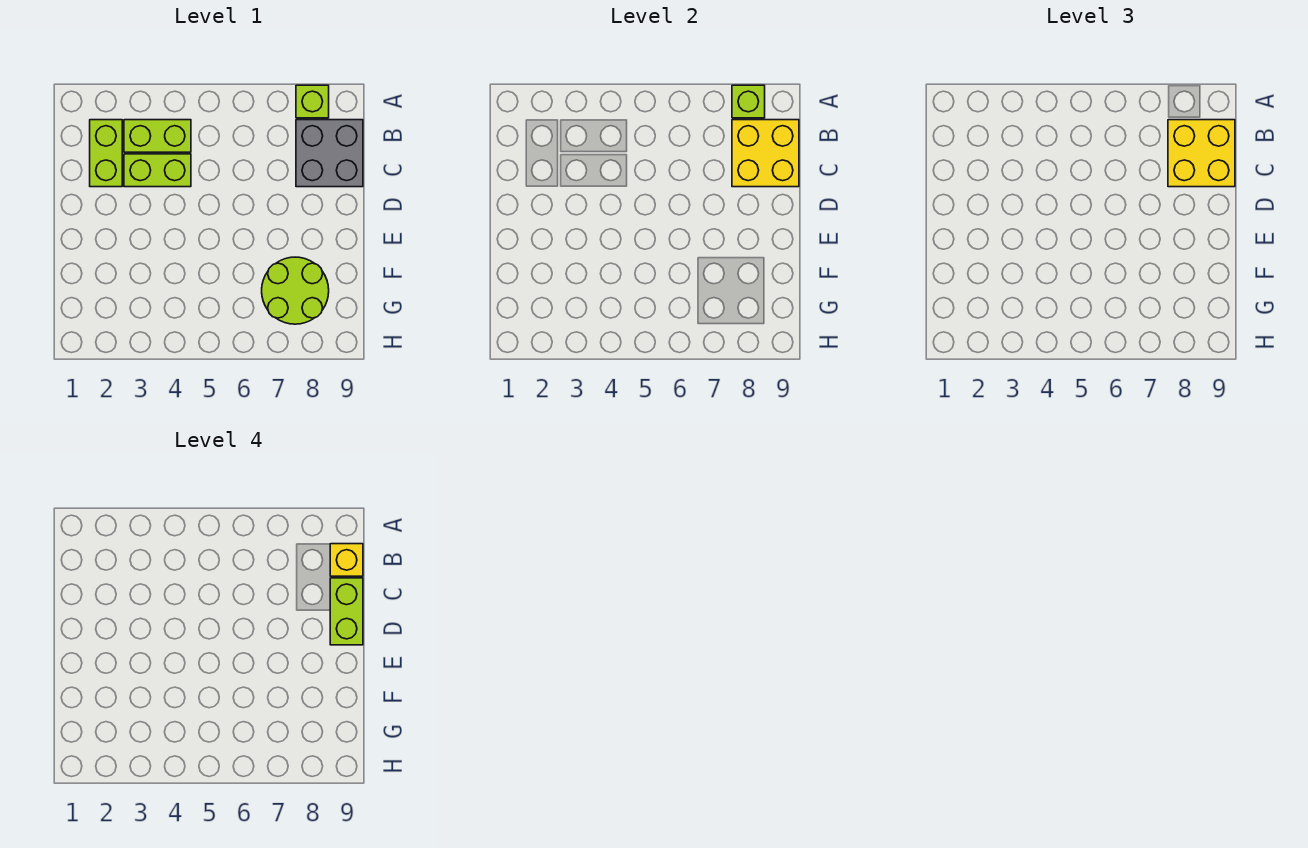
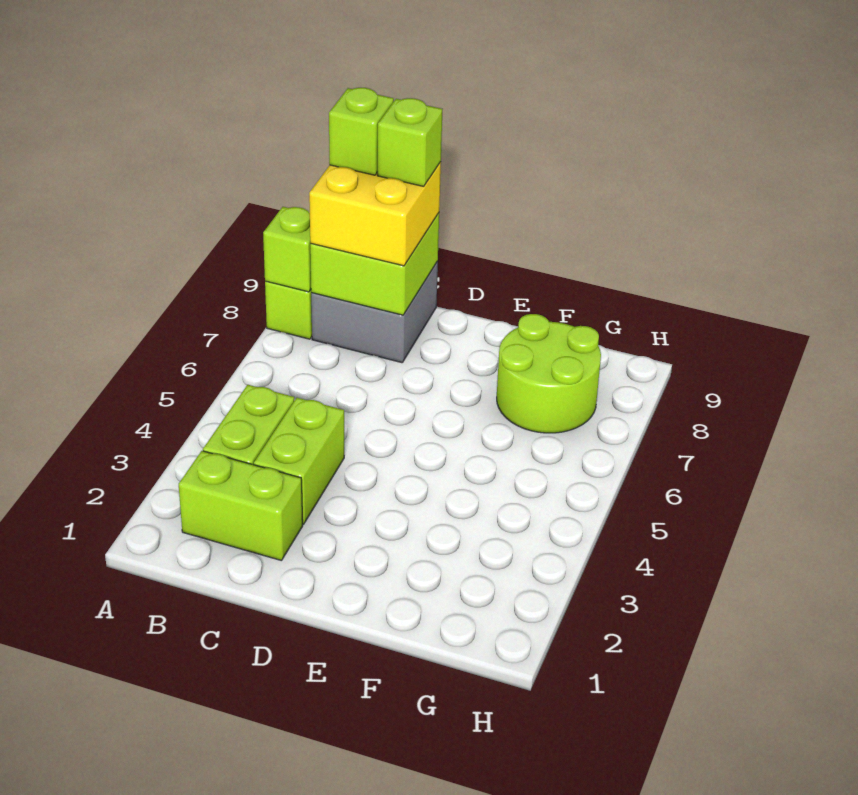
yellow 2x2 brick [732,120,799,187] -> lime 2x2 brick [310,213,439,315]
yellow 1x1 brick [330,544,363,576] -> lime 1x1 brick [329,88,394,175]
lime 1x2 brick [330,578,363,645] -> lime 1x1 brick [377,98,442,186]

